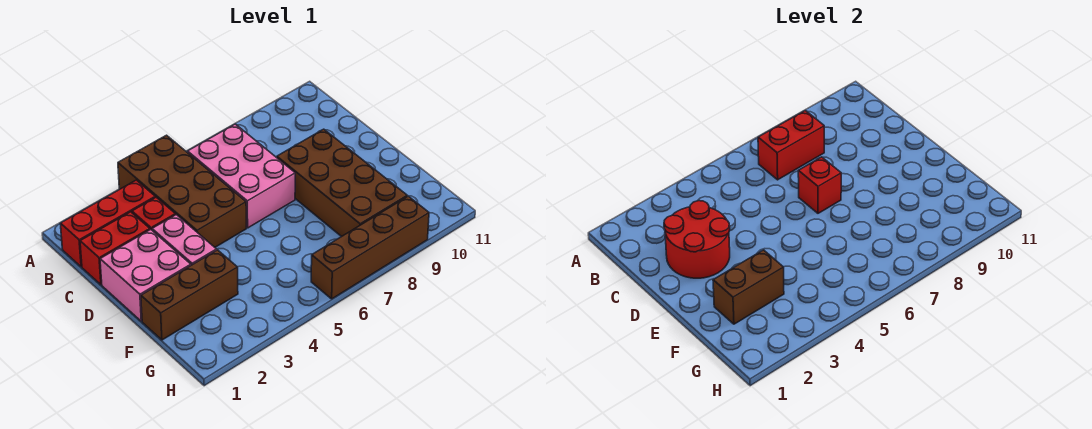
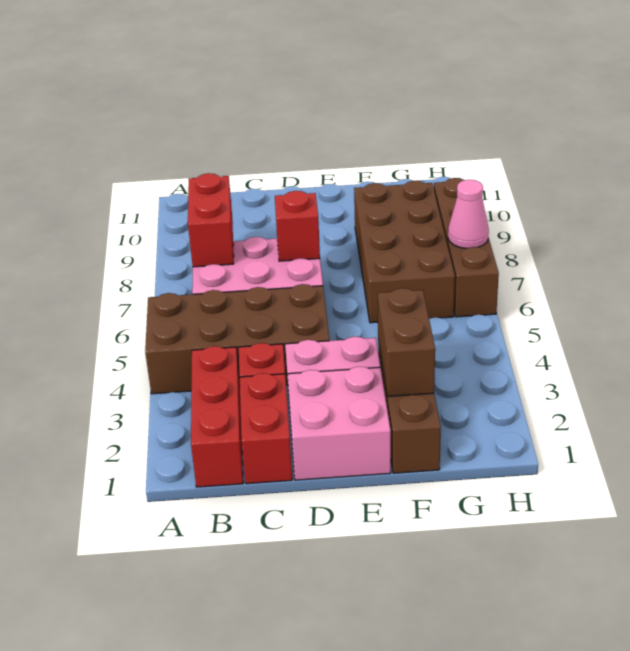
red 2x2 round brick [664,201,730,278] -> none
brown 2x4 brick [277,129,407,237] -> brown 2x4 brick turned to [354,181,455,323]
none -> pink 1x1 cone [448,180,489,248]

